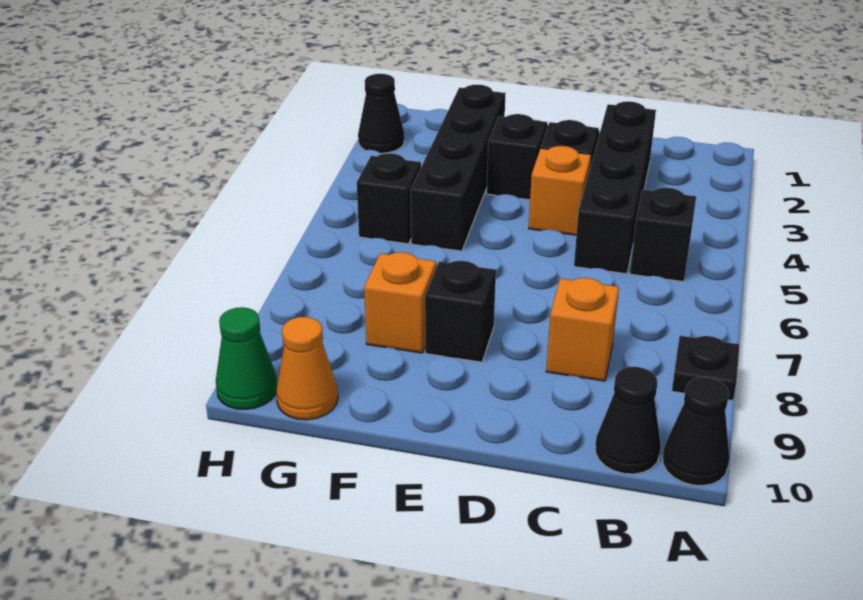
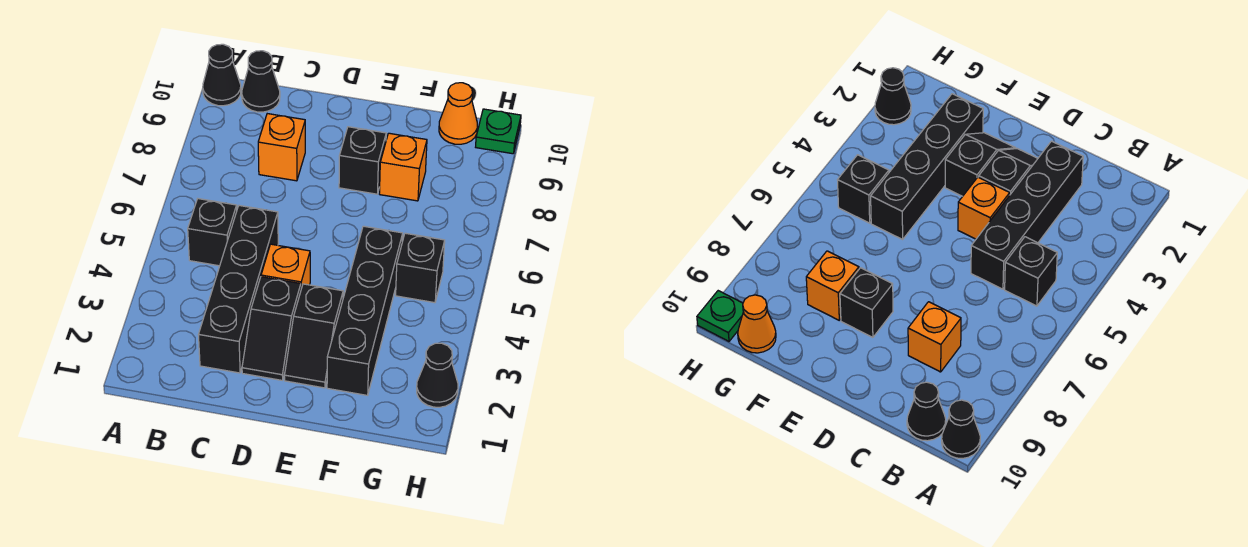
black 1x1 plate [672,336,739,401] -> none
green 1x1 cone [216,307,277,409] -> green 1x1 plate [476,109,521,154]

